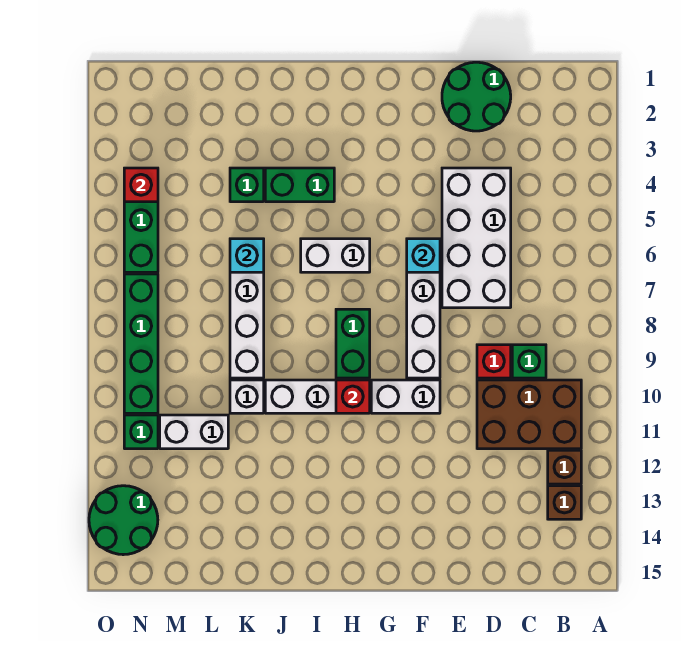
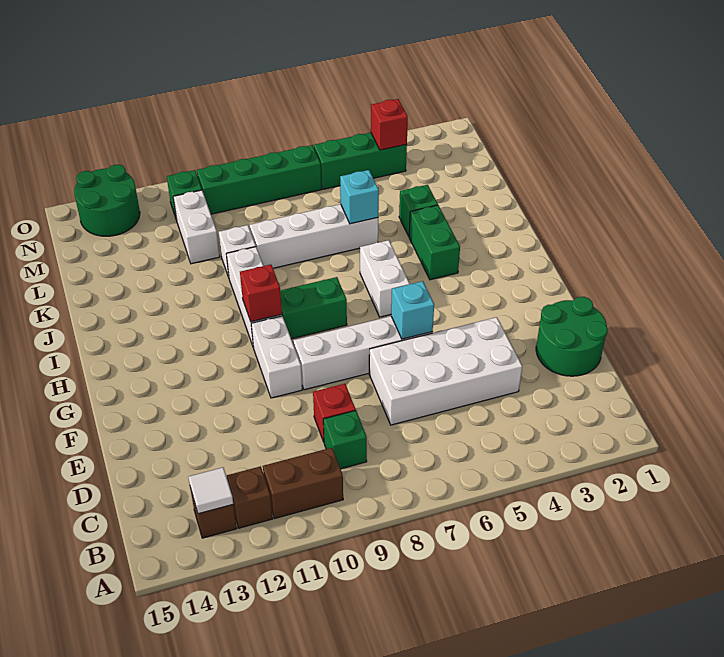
brown 2x3 brick [477,380,581,449] -> brown 1x2 brick [263,448,343,518]
none -> white 1x1 tile [188,467,233,514]

